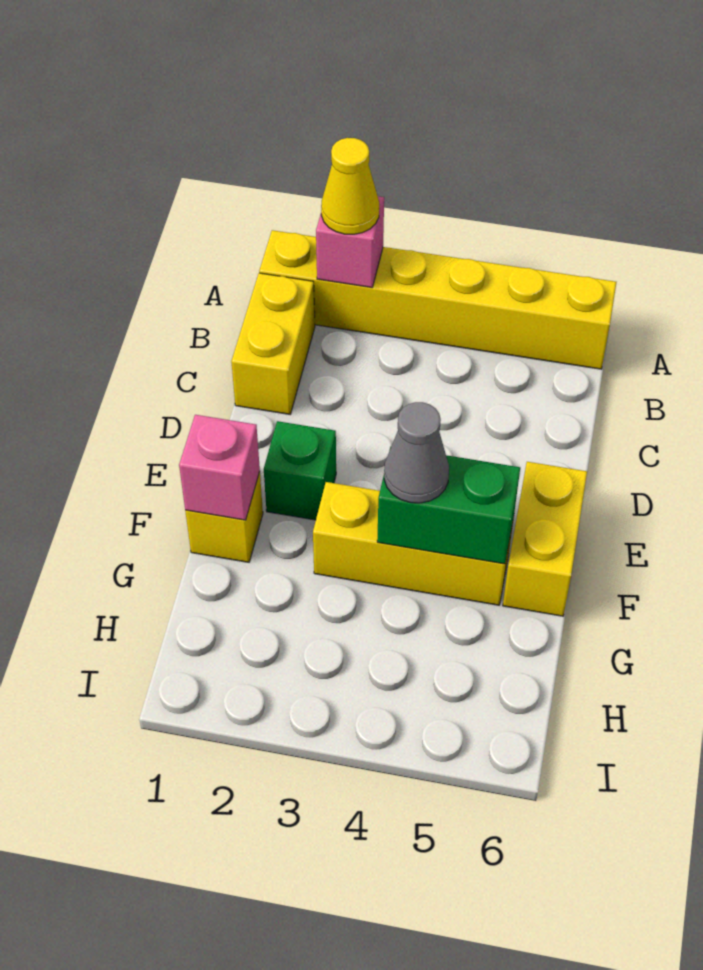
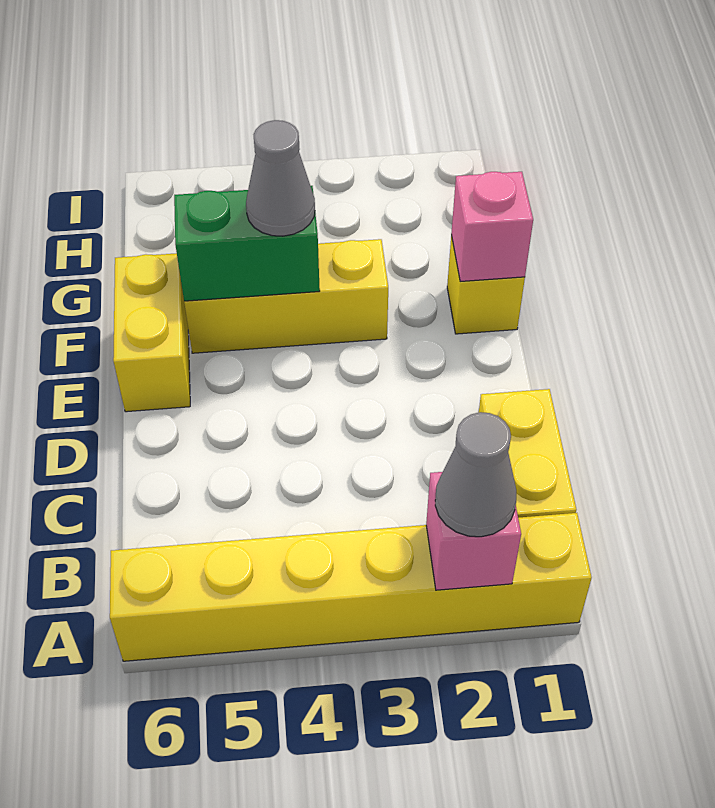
yellow 1x1 cone [321,138,379,234] -> grey 1x1 cone [435,412,516,537]
green 1x1 brick [264,421,336,520] -> none

